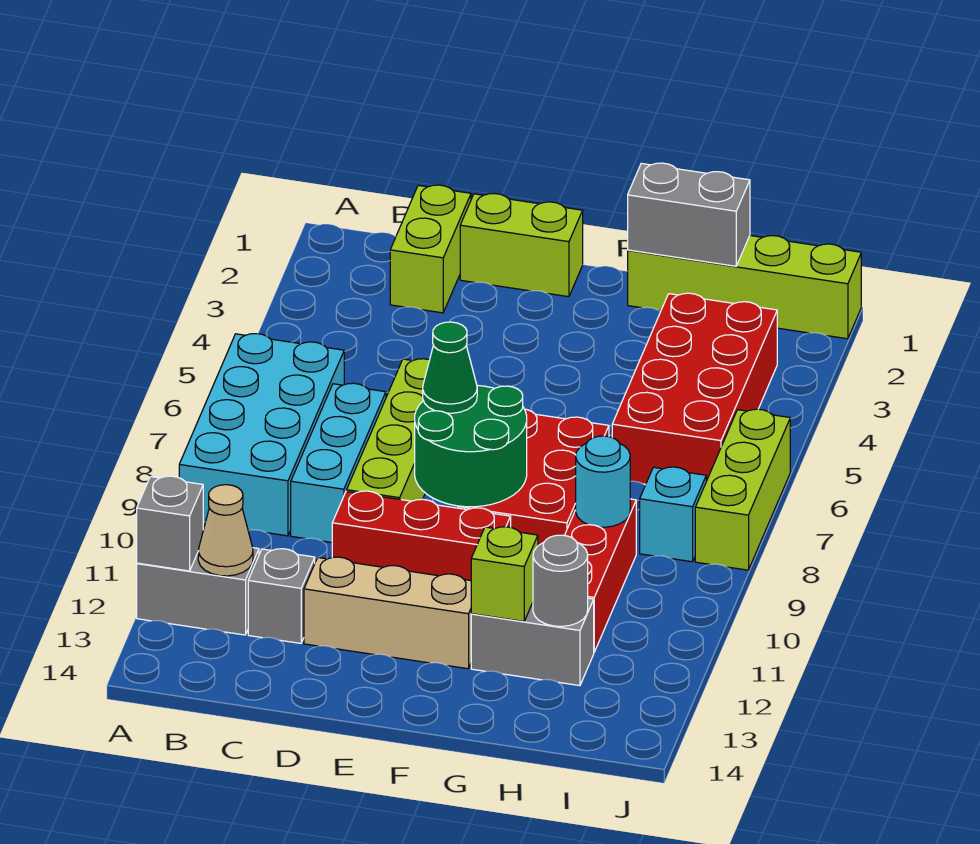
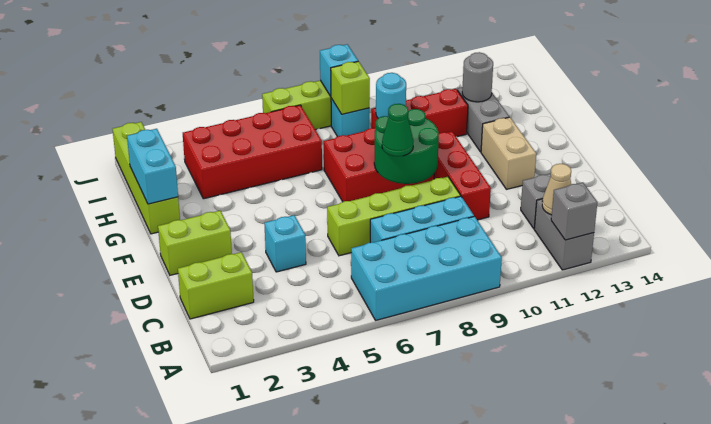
lime 1x2 brick [460,194,583,297] -> lime 1x2 brick turned to [158,211,232,275]
none -> cyan 1x1 brick [264,215,306,272]
tan 1x3 brick [304,557,471,669] -> tan 1x2 brick [481,117,536,189]
grey 1x2 brick [628,163,750,266] -> cyan 1x2 brick [127,129,178,204]
lime 1x1 brick [471,527,538,621] -> lime 1x1 brick moved to [331,61,370,114]
none -> cyan 1x1 brick [320,44,358,96]

